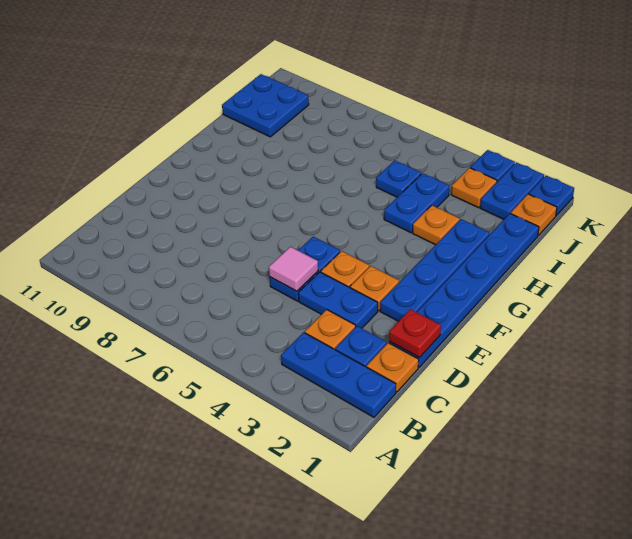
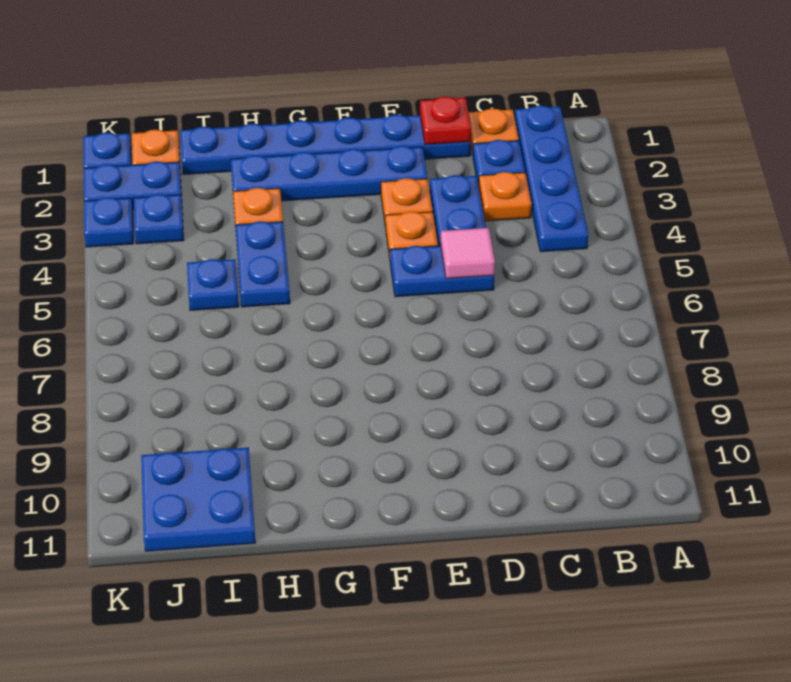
blue 1x3 plate [281,332,396,417] -> blue 1x4 plate [515,106,588,252]
blue 1x2 plate [384,173,449,233] -> blue 1x2 plate turned to [235,221,290,307]
orange 1x1 plate [451,168,497,208] -> blue 1x1 plate [134,194,184,244]

